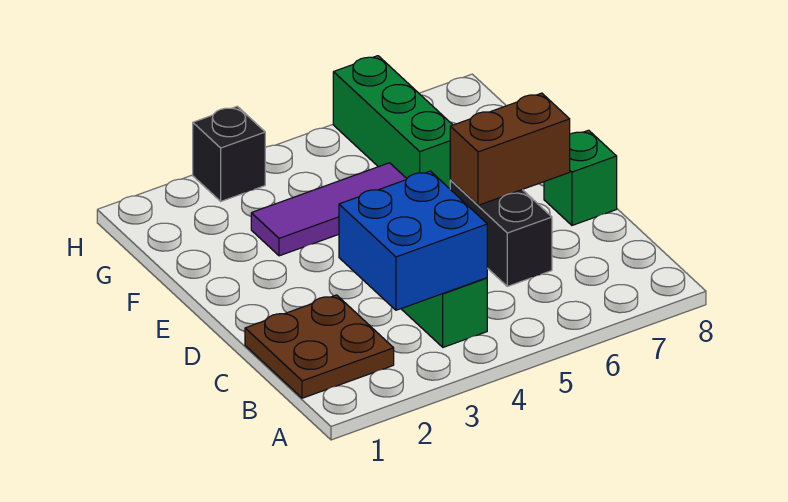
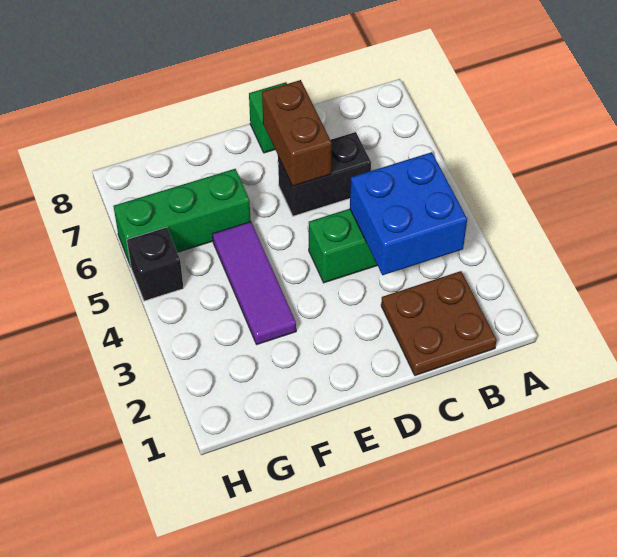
black 1x1 brick [193,106,265,201] -> black 1x1 brick moved to [127,227,183,301]

